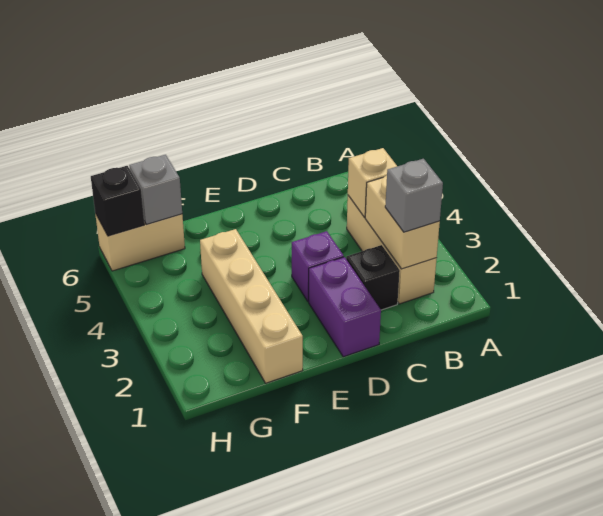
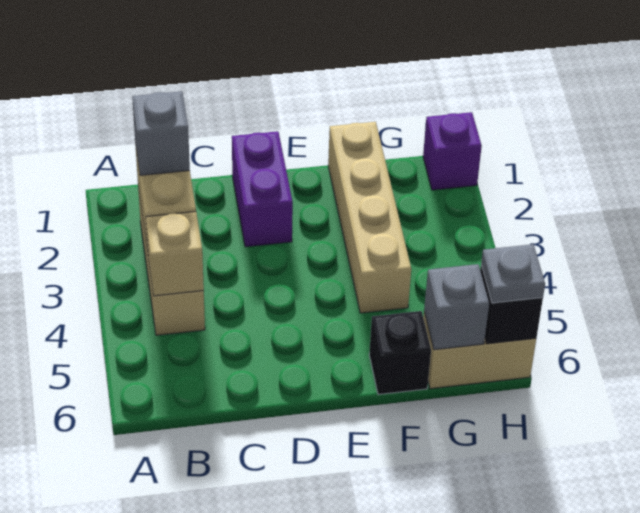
black 1x1 brick [346,245,400,310] -> black 1x1 brick moved to [369,311,431,395]
purple 1x1 brick [292,231,344,302] -> purple 1x1 brick moved to [423,112,482,190]
none -> grey 1x1 plate [481,244,545,303]

